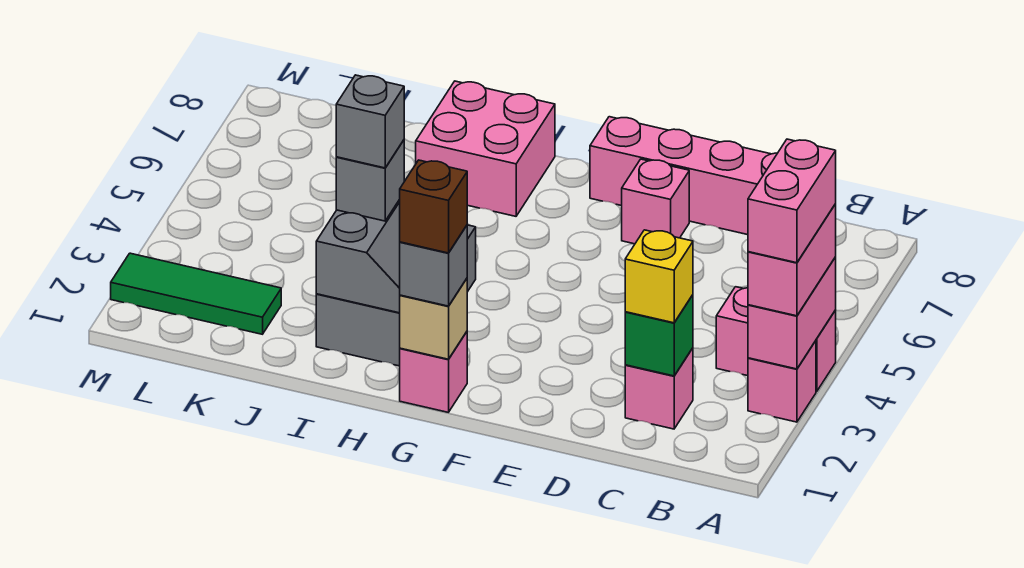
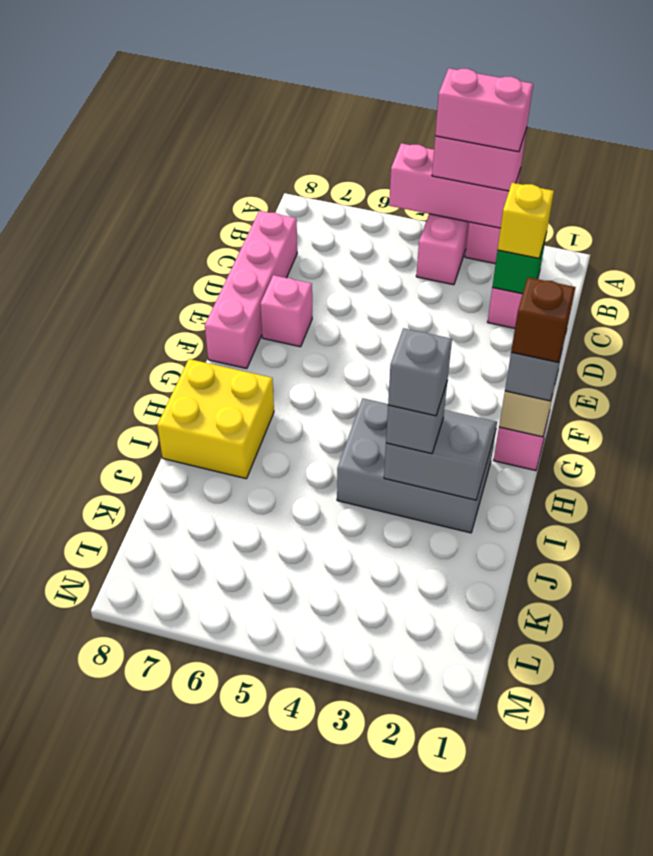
pink 1x2 brick [748,257,836,369] -> pink 1x3 brick [389,143,521,228]
pink 2x2 brick [416,81,555,216] -> yellow 2x2 brick [157,359,274,479]
green 1x3 tile [111,253,281,334] -> none

